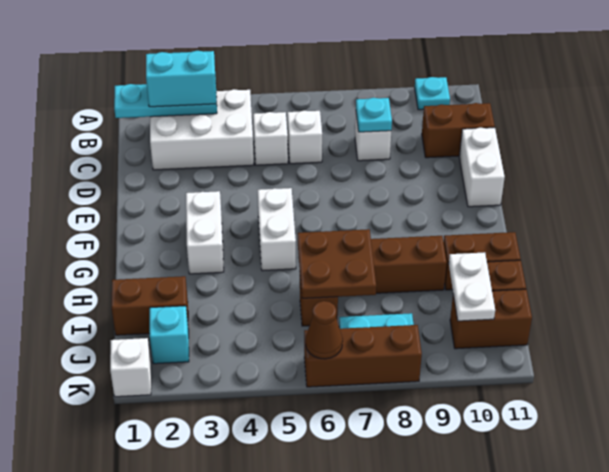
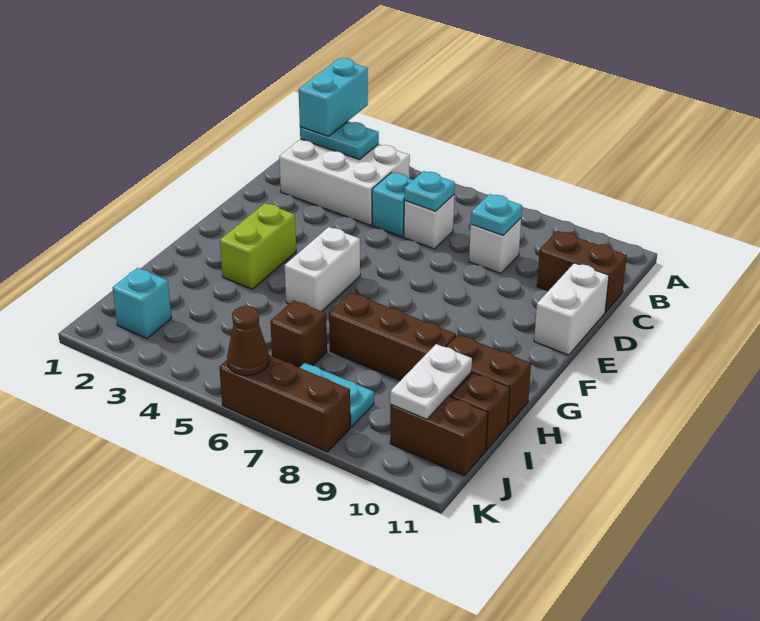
cyan 1x1 plate [415,77,450,110] -> cyan 1x1 plate moved to [404,171,455,211]
cyan 1x3 plate [114,84,217,118] -> cyan 1x2 plate [300,121,379,160]
cyan 1x2 brick [146,51,217,107] -> cyan 1x2 brick turned to [299,58,368,136]
white 1x1 brick [253,112,288,165] -> cyan 1x1 brick [372,173,413,237]
white 1x2 brick [186,191,224,274] -> lime 1x2 brick [220,203,296,289]
brown 2x2 plate [298,229,376,298] -> none
brown 1x2 brick [112,276,189,335] -> none
white 1x1 brick [110,338,151,397] -> none

